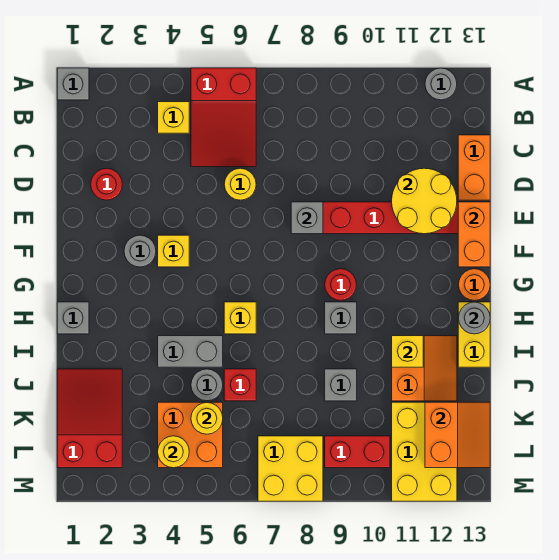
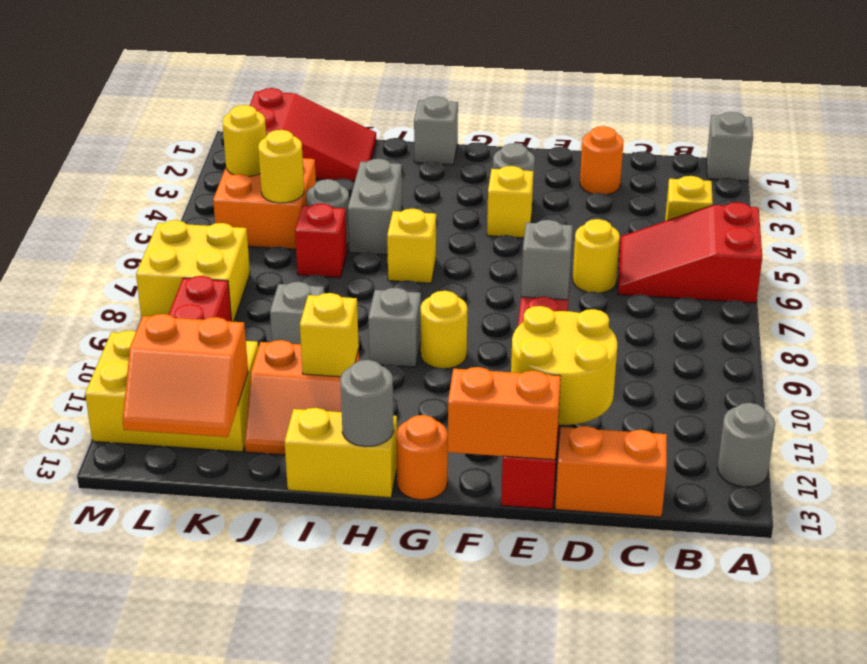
red 1x1 round brick [91,168,122,200] -> orange 1x1 round brick [580,126,623,194]
red 1x1 round brick [325,269,357,301] -> yellow 1x1 round brick [421,291,467,369]

